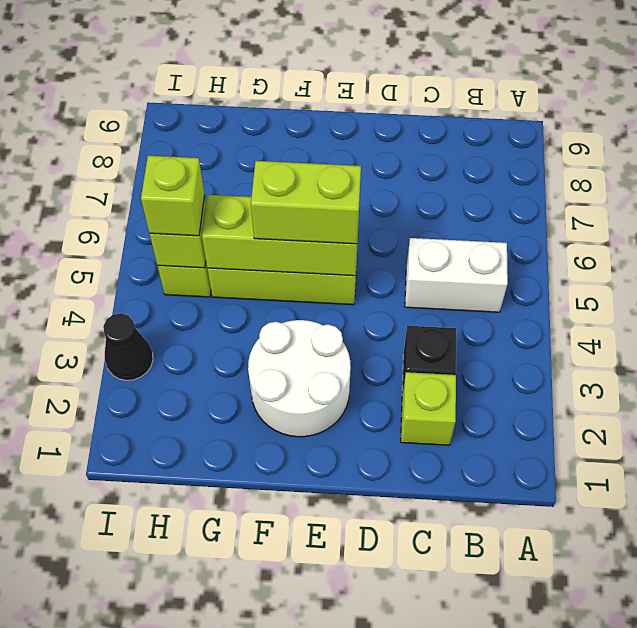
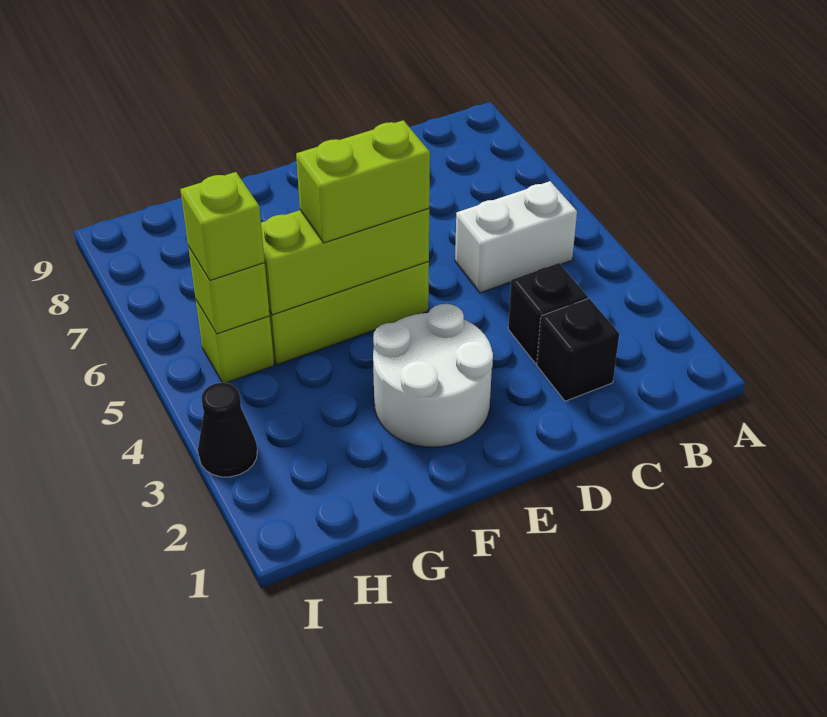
lime 1x1 brick [401,372,456,445] -> black 1x1 brick [537,299,619,401]

